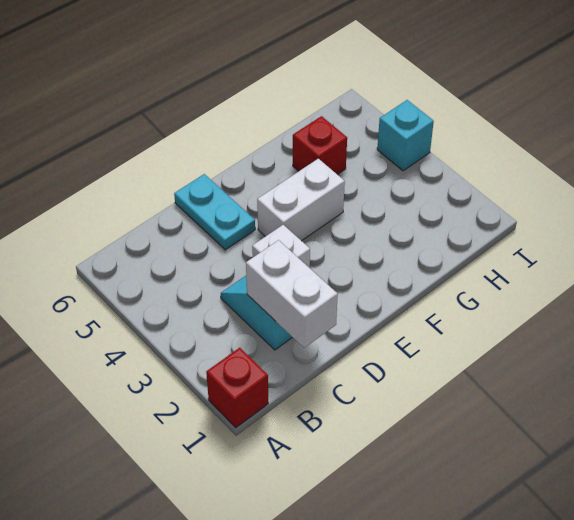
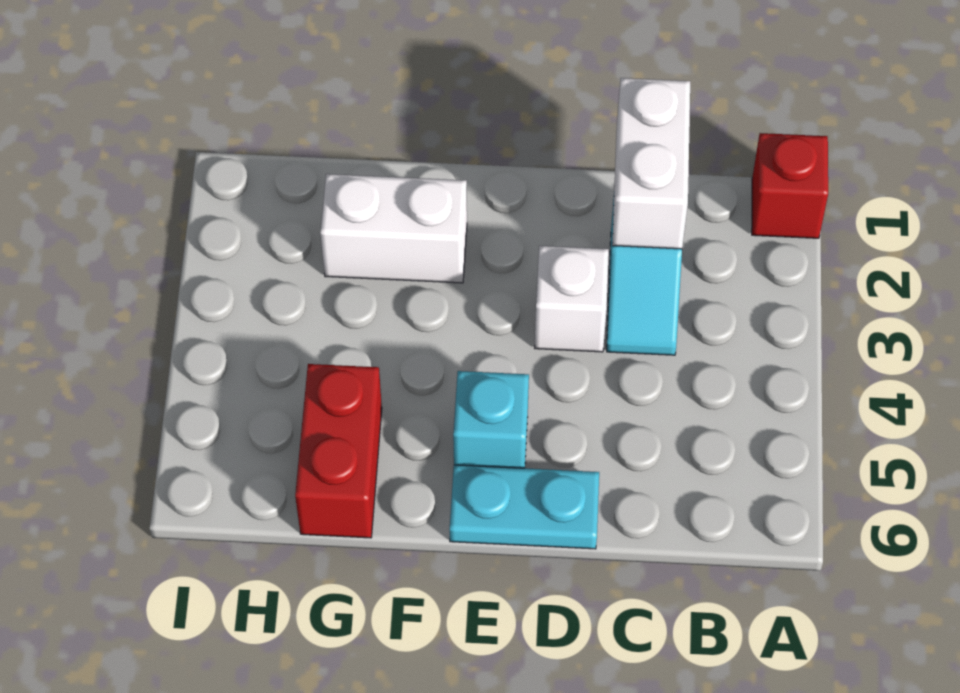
cyan 1x2 plate [174,174,255,250] -> cyan 1x2 plate turned to [450,465,599,549]
white 1x2 brick [257,159,345,241] -> white 1x2 brick moved to [320,174,467,283]
red 1x1 brick [293,116,347,175] -> red 1x2 brick [295,364,382,538]
cyan 1x1 brick [377,100,434,171] -> cyan 1x1 brick moved to [453,371,529,468]

